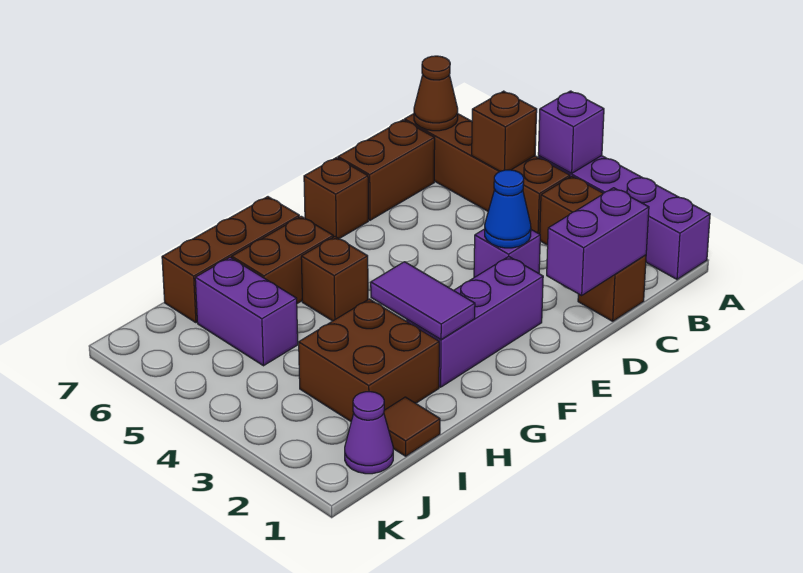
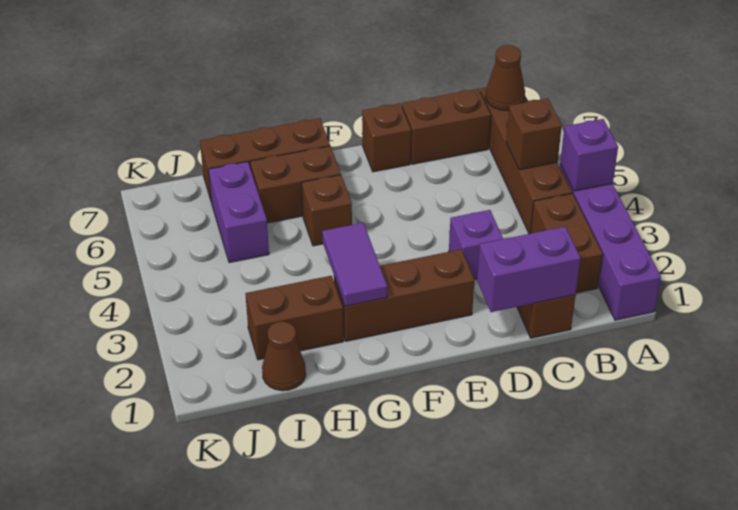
blue 1x1 cone [485,170,531,248] -> none
purple 1x3 brick [407,256,543,387] -> brown 1x3 brick [334,249,474,341]
brown 2x2 brick [299,299,439,421] -> brown 1x2 brick [245,276,343,360]
brown 1x1 tile [384,397,440,456] -> brown 1x1 cone [262,322,306,391]
purple 1x1 cone [345,392,393,474] -> none

